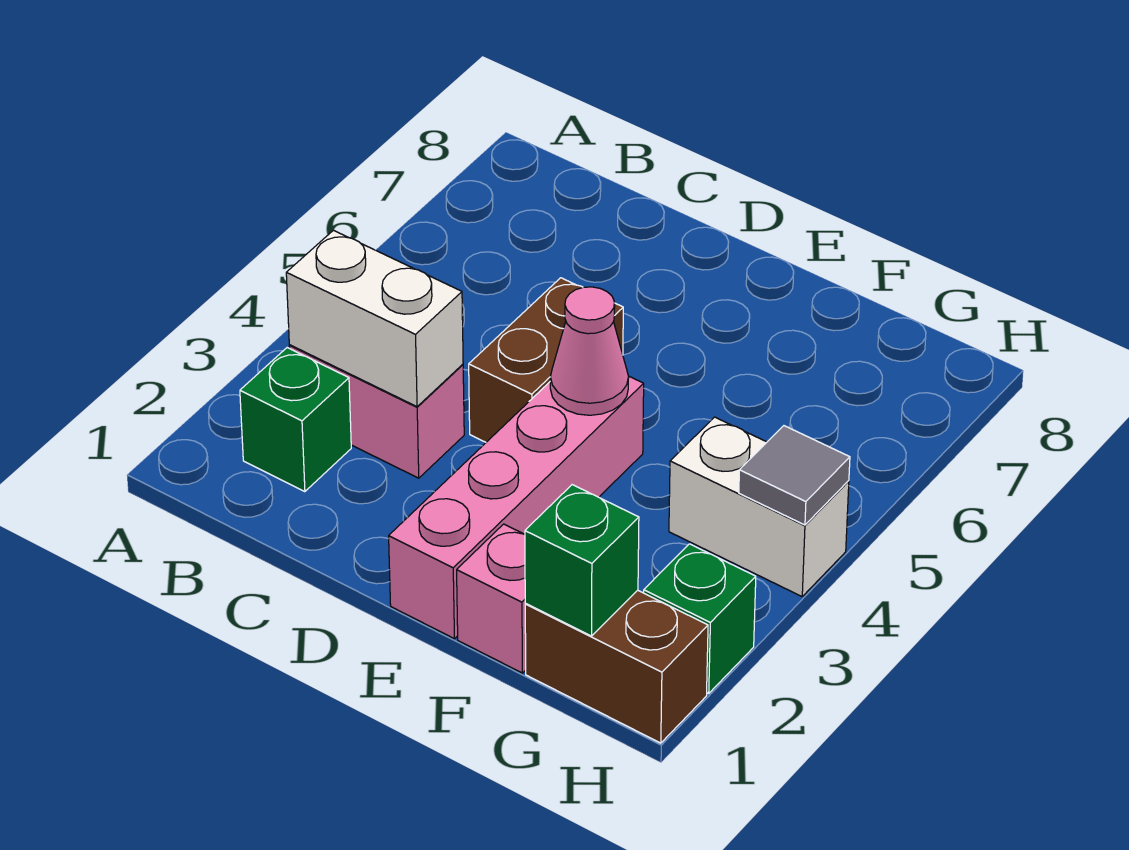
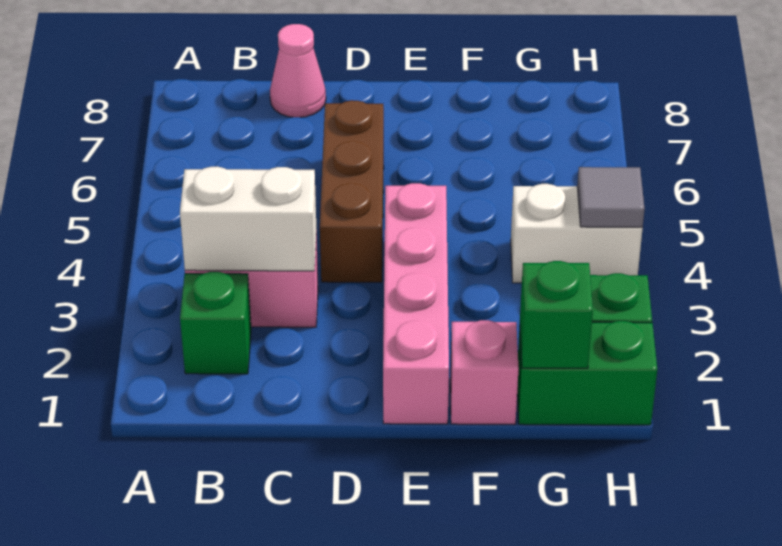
brown 1x2 brick [469,278,623,442] -> brown 1x3 brick [320,100,384,282]
pink 1x1 cone [550,287,629,415] -> pink 1x1 cone moved to [270,24,326,117]
brown 1x2 brick [525,590,708,743] -> green 1x2 brick [517,321,657,425]

